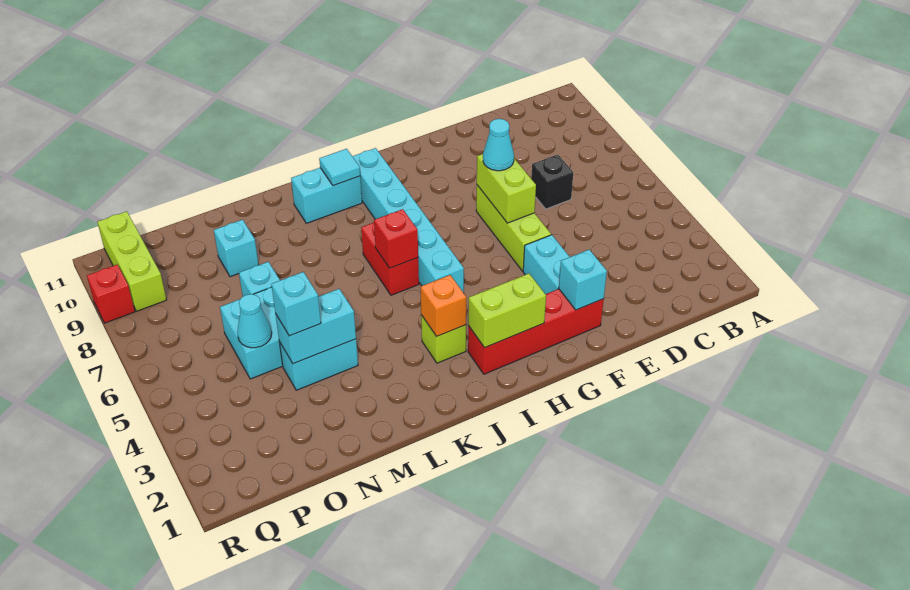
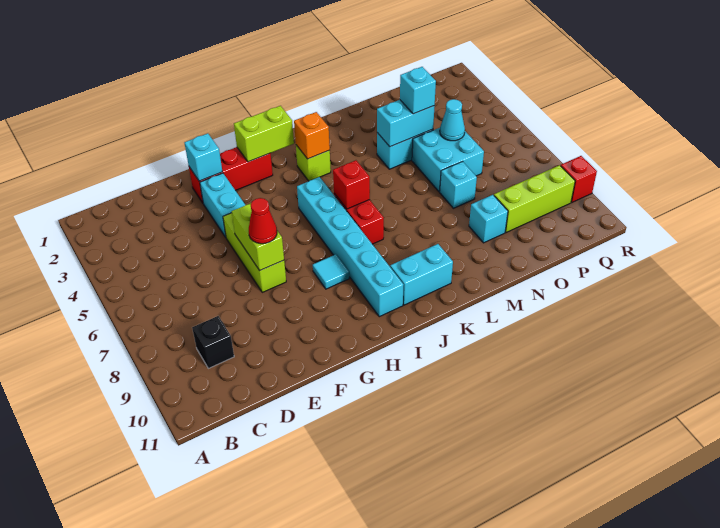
black 1x1 brick [531,154,573,209] -> black 1x1 brick moved to [192,316,234,368]
red 1x4 brick [468,289,604,374] -> red 1x3 brick [189,147,273,203]
cyan 1x1 cone [483,119,514,171] -> red 1x1 cone [249,198,277,244]
cyan 1x1 tile [319,149,360,186] -> cyan 1x1 tile moved to [313,254,349,289]
lime 1x3 brick [98,211,166,311] -> lime 1x3 brick turned to [494,165,575,233]

